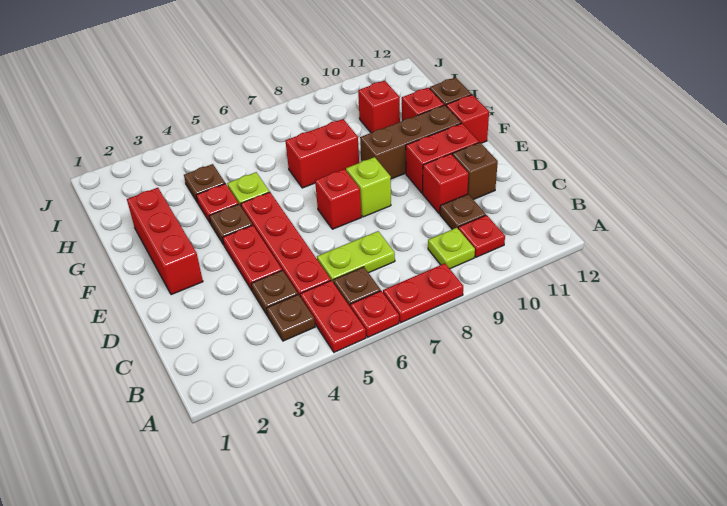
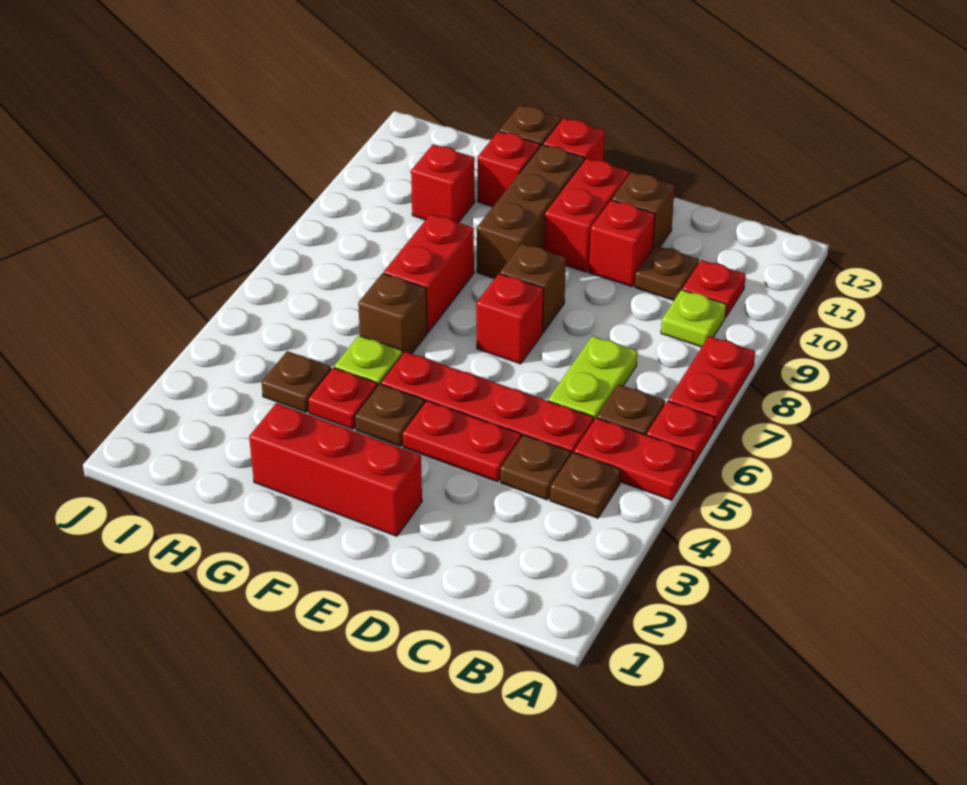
lime 1x1 brick [346,157,391,217] -> brown 1x1 brick [500,243,566,332]
none -> brown 1x1 brick [358,273,427,354]

